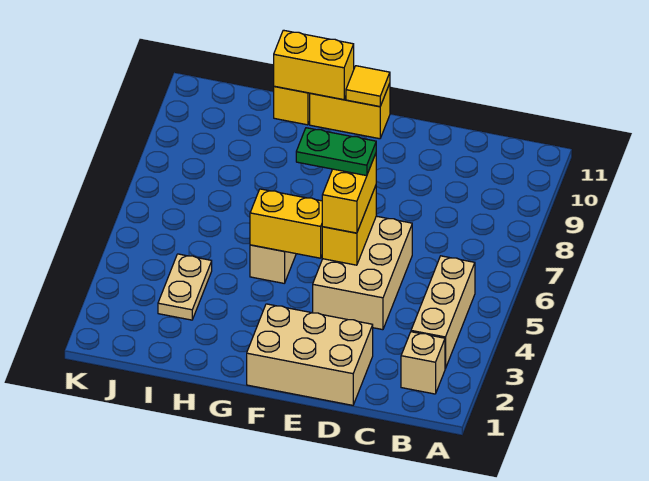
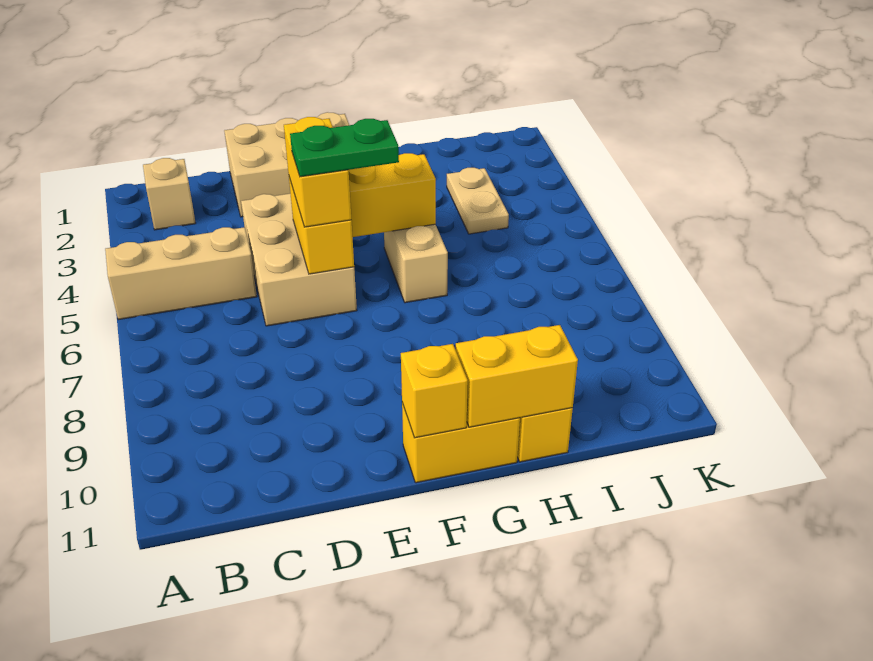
tan 1x3 brick [411,256,475,369] -> tan 1x3 brick turned to [105,227,257,320]
yellow 1x1 tile [346,66,390,107] -> yellow 1x1 brick [401,344,468,438]

